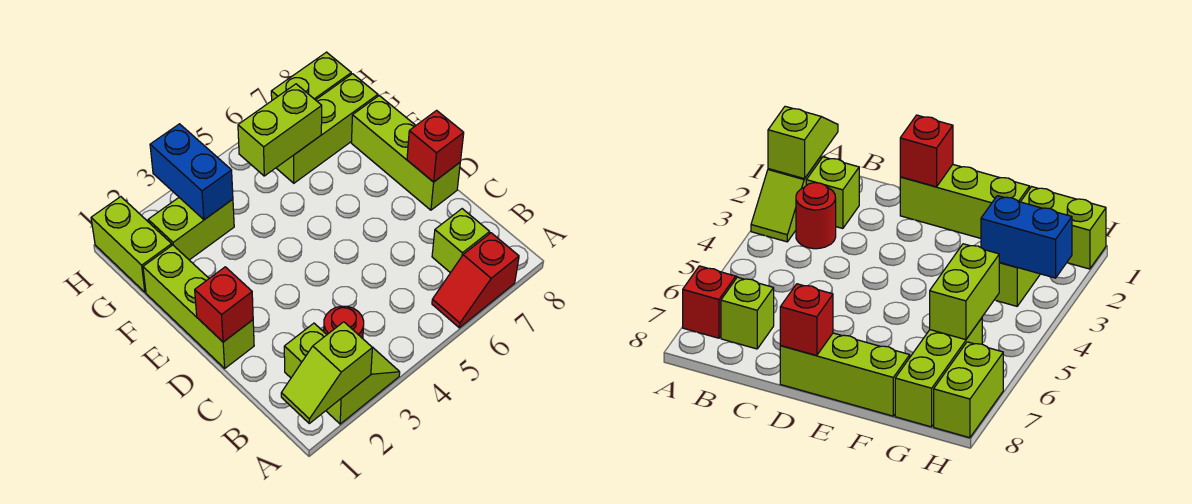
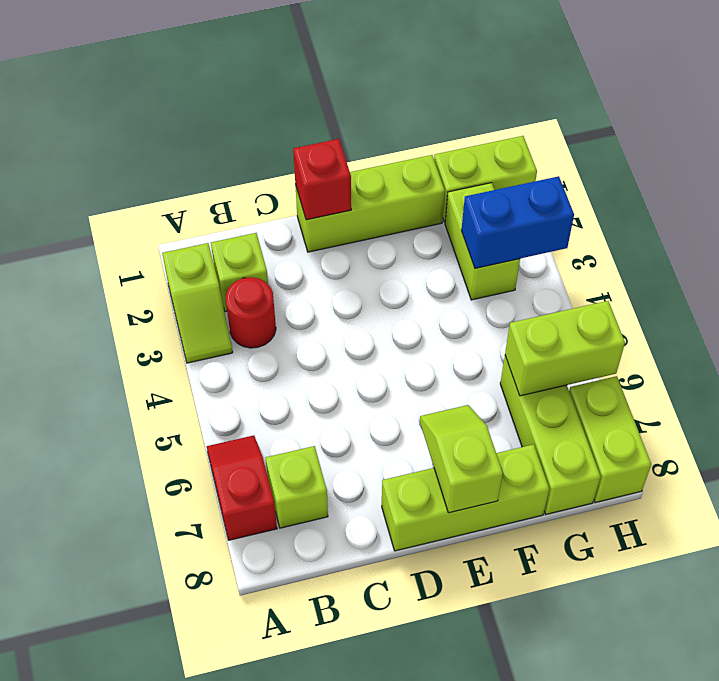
lime 1x2 slope [281,322,372,423] -> lime 1x2 slope moved to [420,405,503,513]
red 1x1 brick [407,110,464,182] -> none
lime 1x2 brick [238,84,322,176] -> lime 1x2 brick turned to [505,301,625,396]

